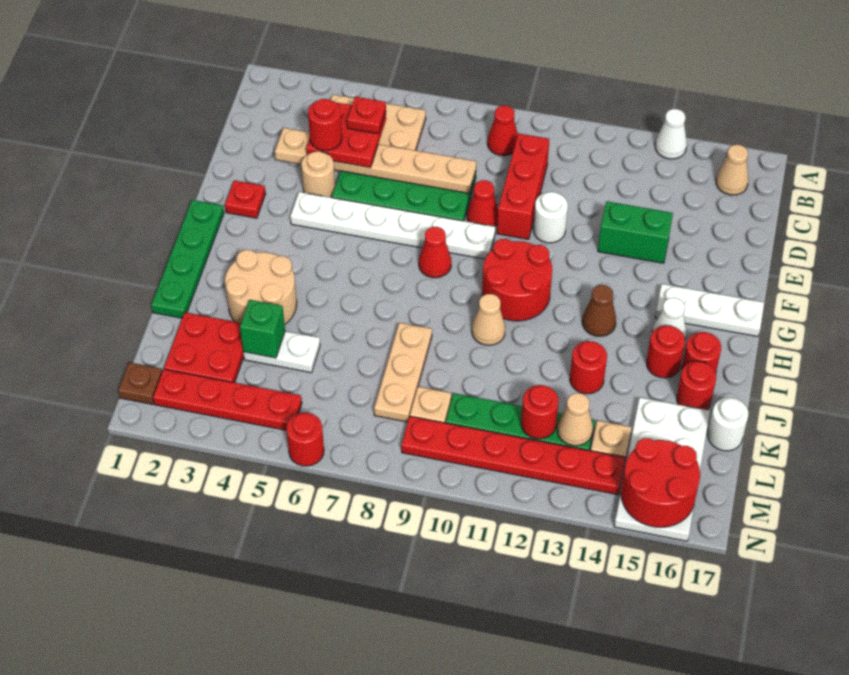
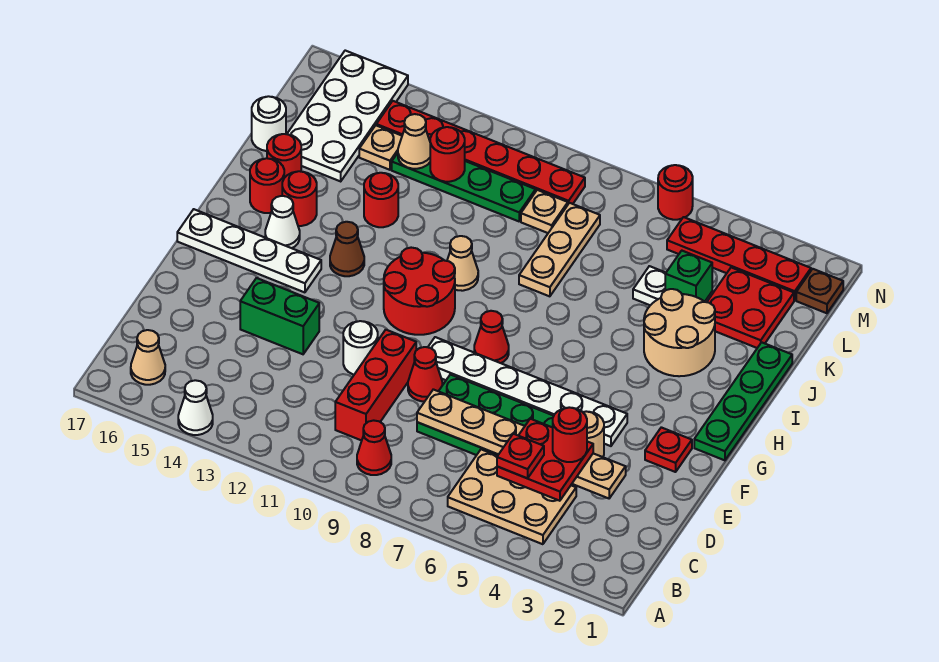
white 1x3 plate [655,284,764,337] -> white 1x4 plate [177,209,321,292]
red 2x2 round brick [621,438,700,527] -> none

